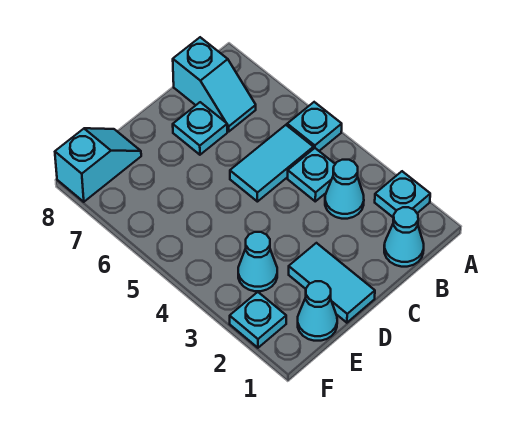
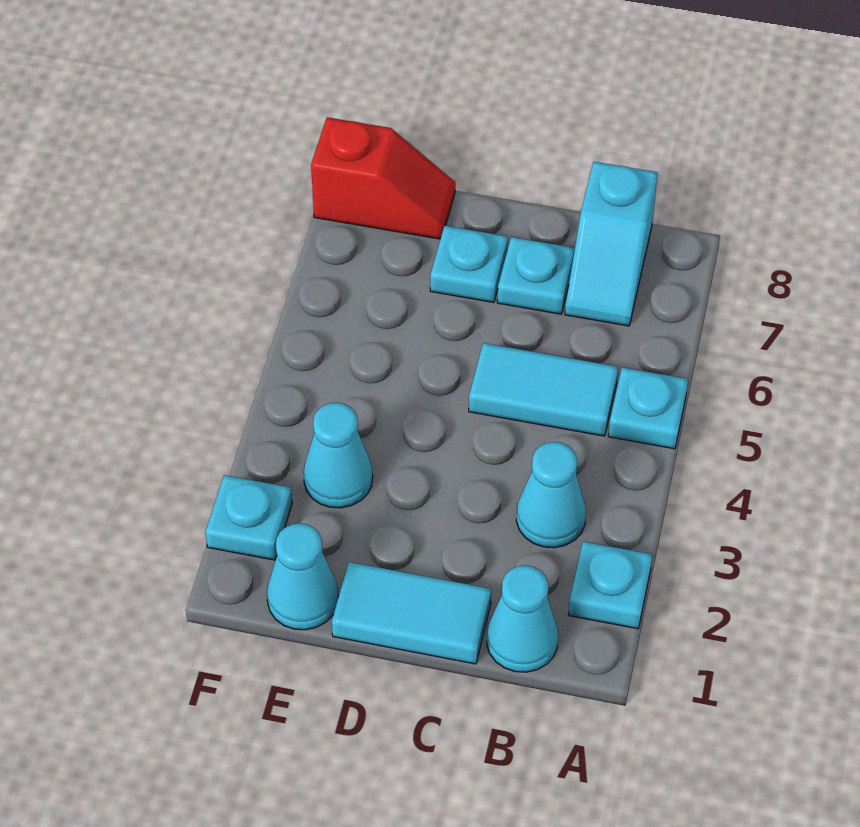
cyan 1x1 plate [288,148,335,201] -> cyan 1x1 plate moved to [430,226,508,302]
cyan 1x2 tile [289,243,375,323] -> cyan 1x2 tile turned to [332,562,491,664]
cyan 1x2 slope [55,128,141,202] -> red 1x2 slope [311,117,455,239]

